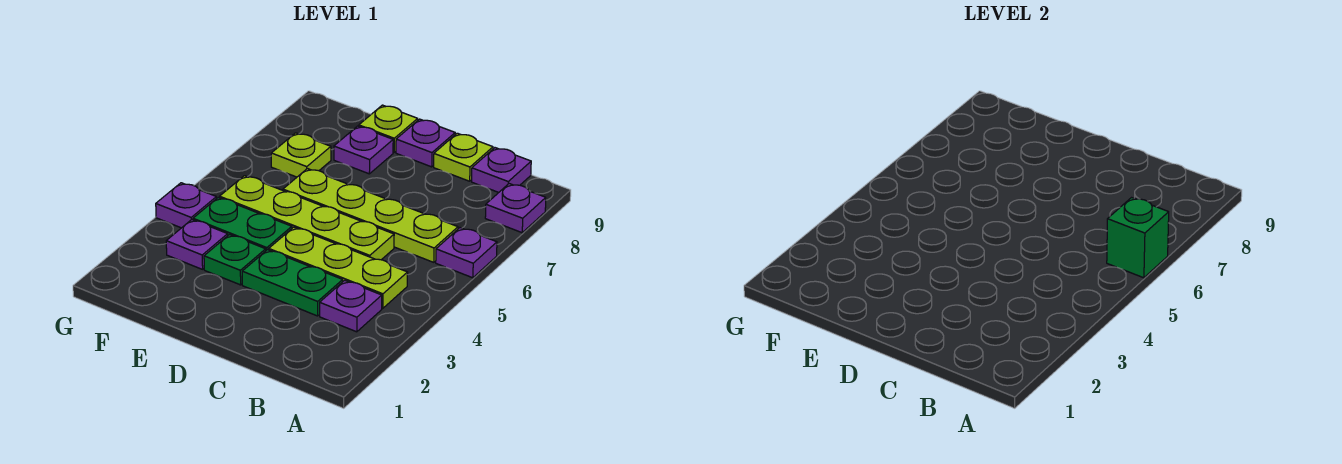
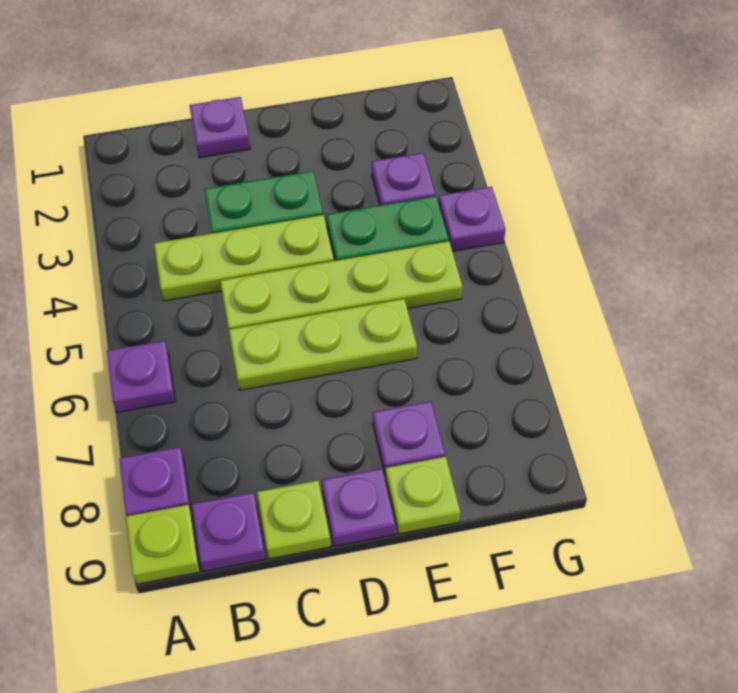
green 1x1 brick [1107,198,1169,278] -> none
purple 1x1 plate [320,280,382,332] -> purple 1x1 plate moved to [190,97,250,158]
lime 1x4 plate [283,169,458,262] -> lime 1x3 plate [229,299,417,390]
green 1x1 plate [204,235,266,285] -> none
lime 1x1 plate [271,133,331,177] -> lime 1x1 plate moved to [126,505,200,584]

